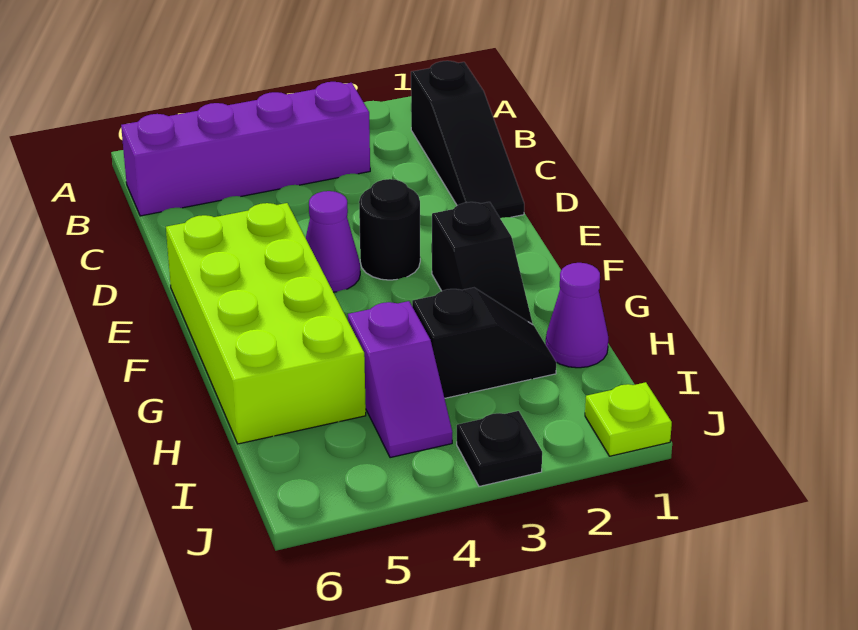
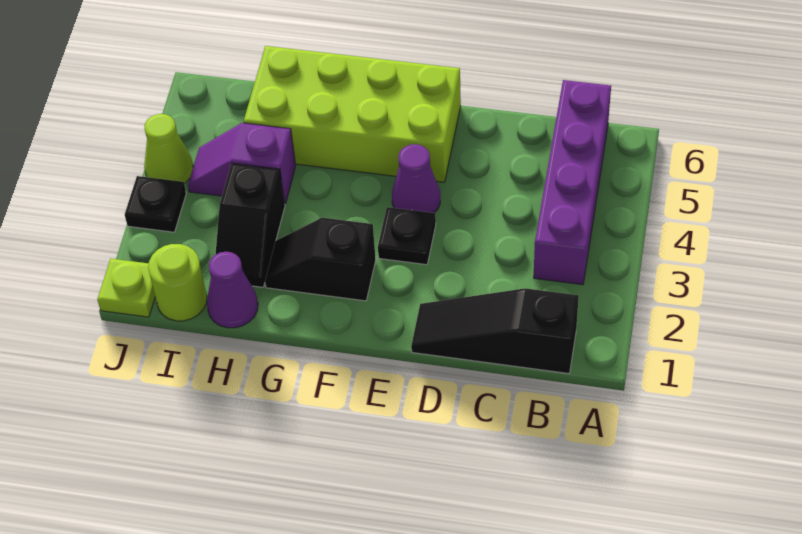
black 1x1 round brick [359,179,420,280] -> black 1x1 plate [378,207,436,265]
none -> lime 1x1 round brick [148,244,207,321]
none -> lime 1x1 cone [144,114,193,184]

